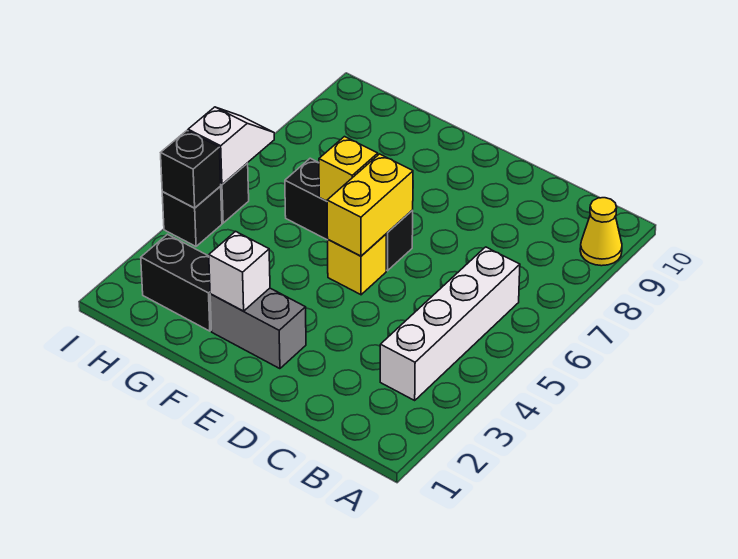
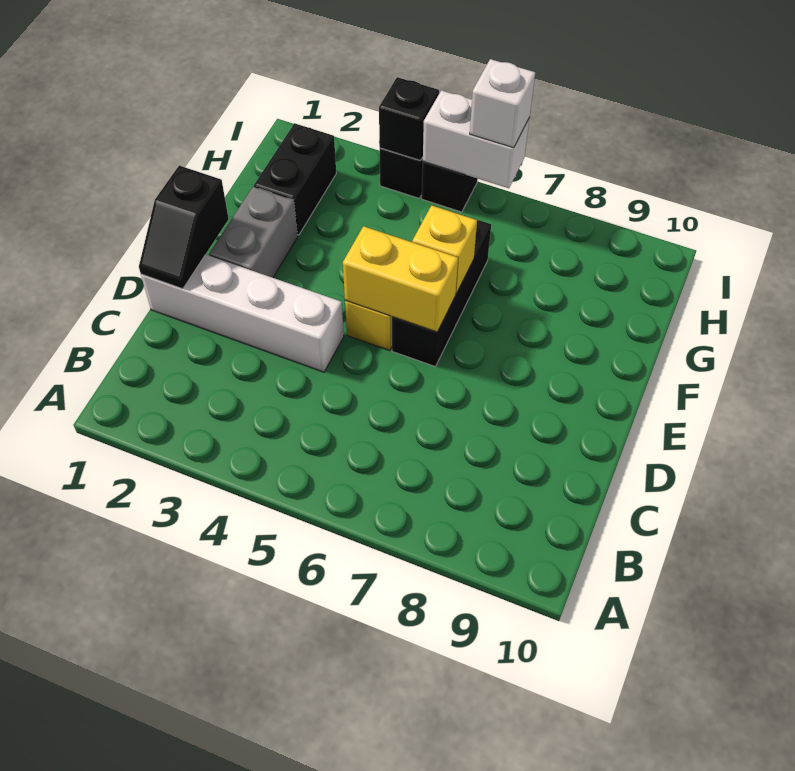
yellow 1x1 cone [580,198,622,266] -> none
white 1x4 brick [380,247,520,400] -> white 1x4 brick moved to [141,255,344,372]
none -> black 1x2 slope [139,166,229,289]
white 1x1 brick [209,231,270,311] -> white 1x1 brick moved to [470,59,535,148]
white 1x2 slope [188,107,274,184] -> white 1x2 brick [423,90,530,188]

